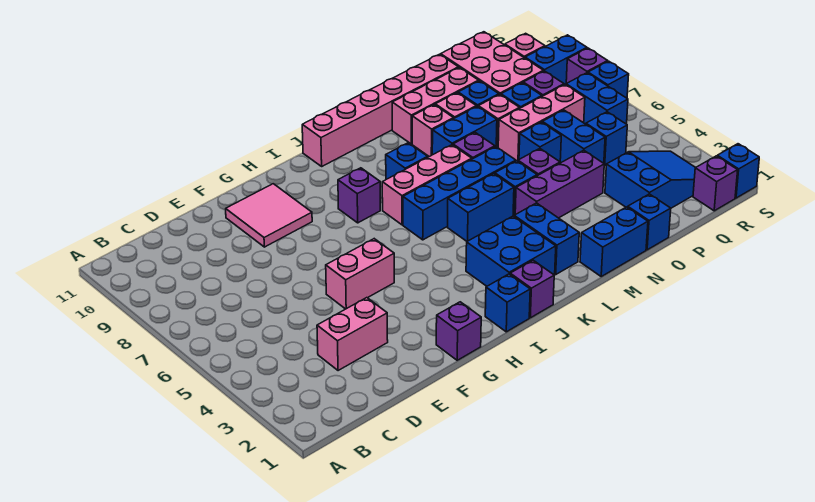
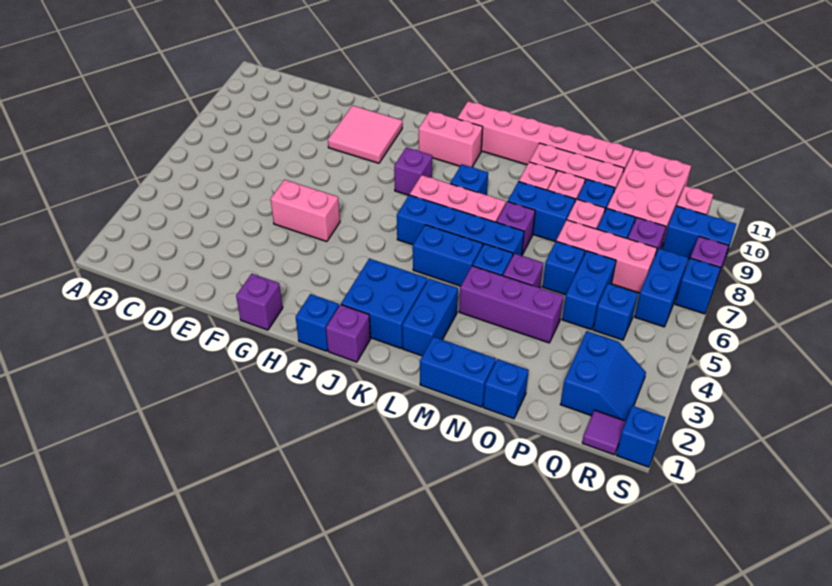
pink 1x2 brick [317,298,388,371] -> pink 1x2 brick moved to [419,111,483,167]
blue 2x3 slope [605,151,695,208] -> blue 2x2 slope [560,331,646,421]
purple 1x1 brick [693,156,738,211] -> purple 1x1 tile [582,410,626,455]

